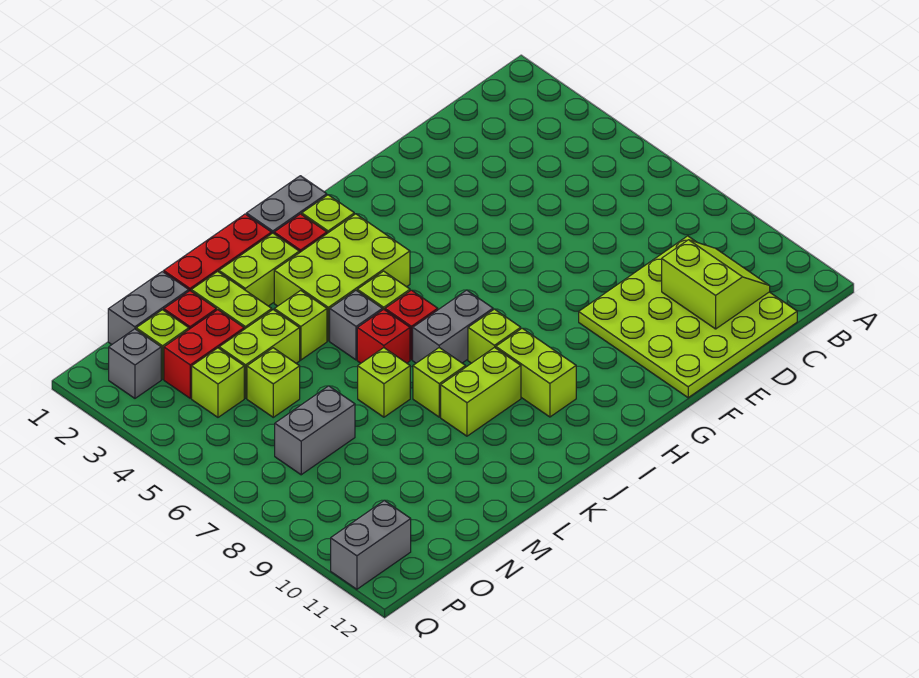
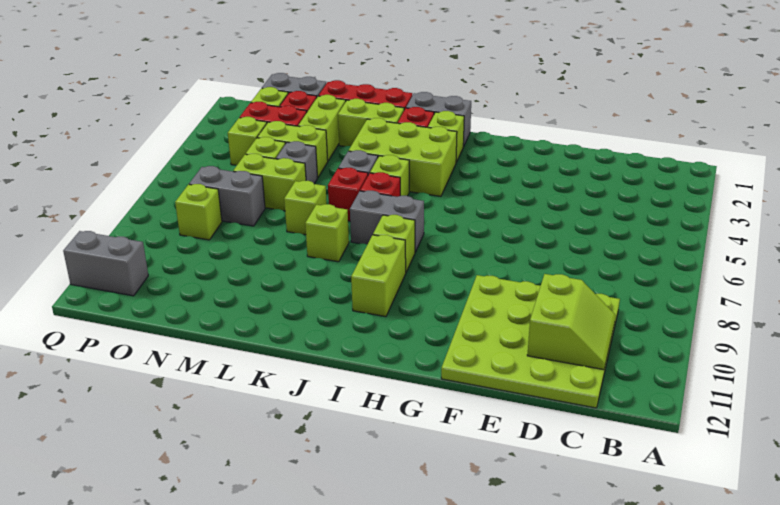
lime 1x2 brick [441,347,521,436] -> lime 1x2 brick moved to [233,154,306,211]
lime 1x1 brick [274,290,327,360] -> lime 1x1 brick moved to [175,184,222,240]
grey 1x1 brick [109,329,161,398] -> grey 1x1 brick moved to [276,141,317,184]

